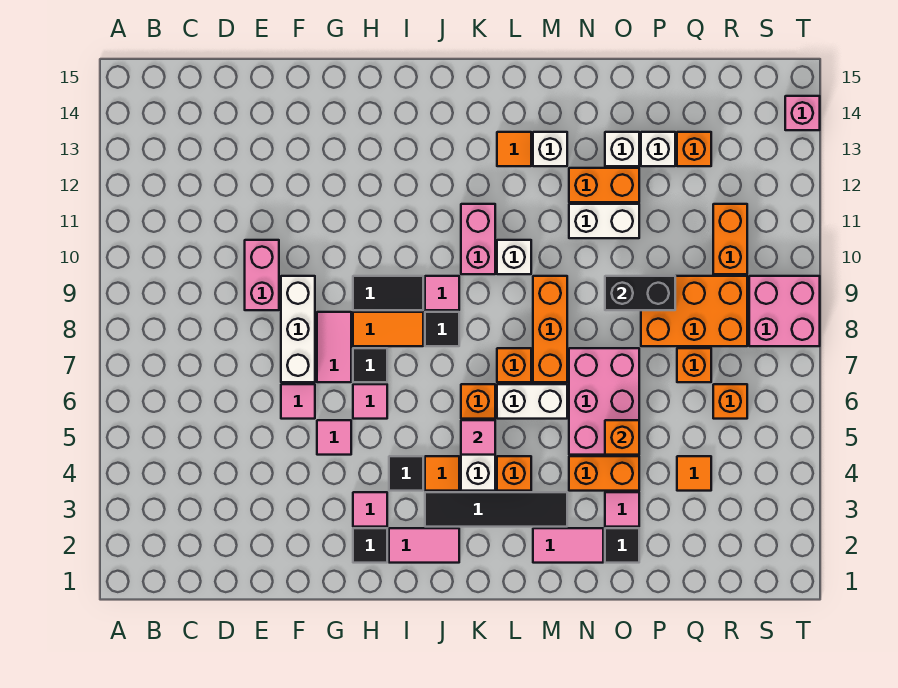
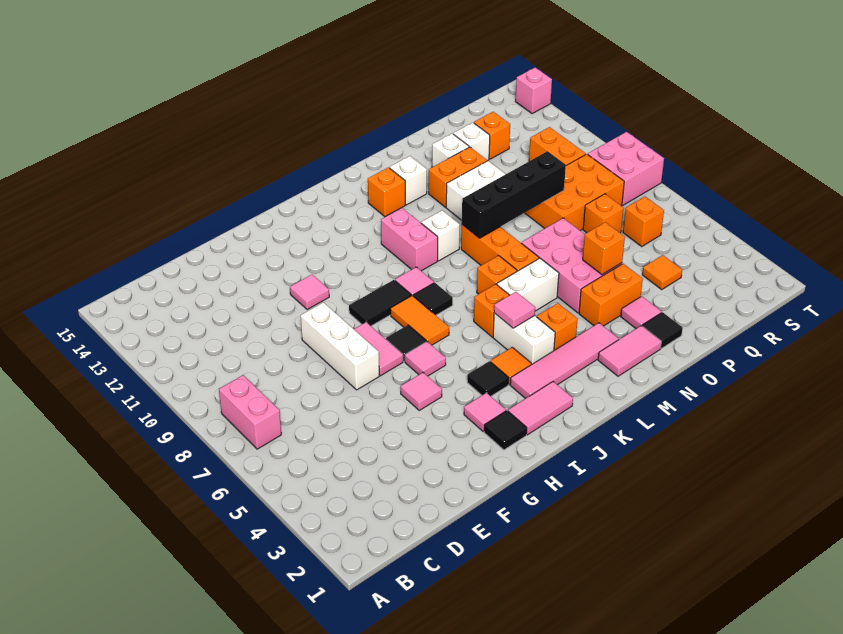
pink 1x2 brick [245,240,279,310] -> pink 1x2 brick moved to [219,375,281,449]
pink 1x1 tile [281,384,315,419] -> pink 1x1 tile moved to [290,275,329,310]
orange 1x2 tile [353,312,423,346] -> orange 1x2 tile turned to [390,296,449,345]
black 1x4 tile [425,492,567,527] -> pink 1x4 tile [510,323,619,399]
orange 1x1 tile [497,132,531,166] -> orange 1x1 brick [368,167,405,217]
black 1x2 brick [605,276,675,310] -> black 1x4 brick [462,151,566,238]

